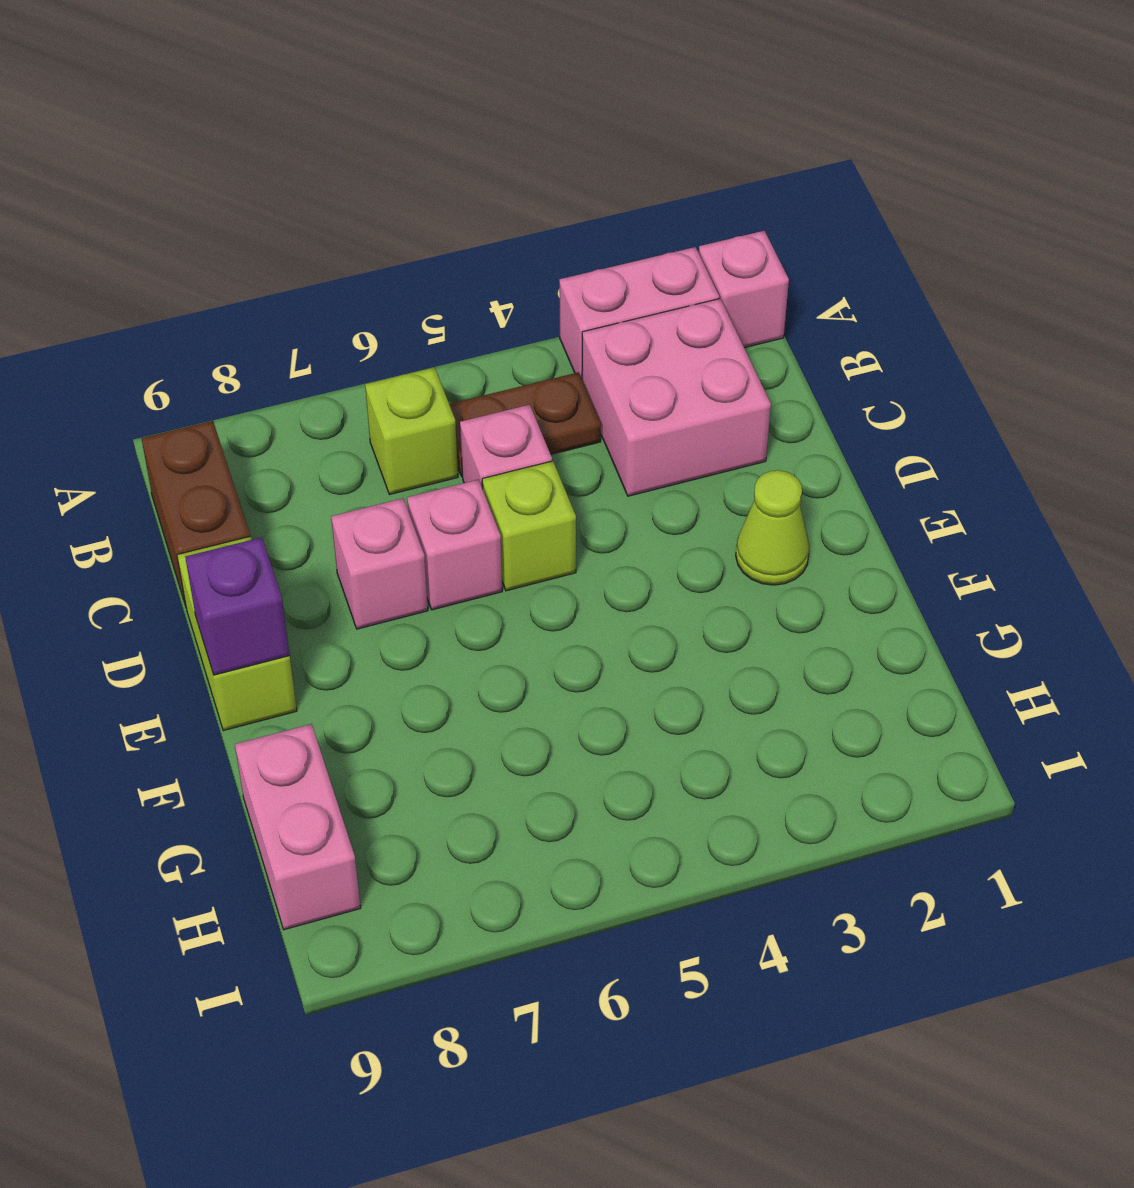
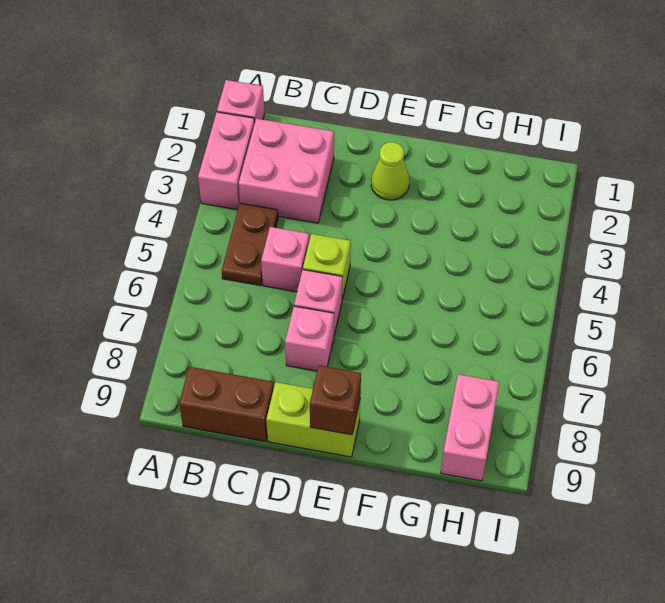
lime 1x1 brick [365,367,458,495] -> none
purple 1x1 brick [185,537,290,675] -> brown 1x1 brick [310,365,361,435]
pink 1x2 brick [235,724,361,930] -> pink 1x2 brick turned to [441,374,499,481]

